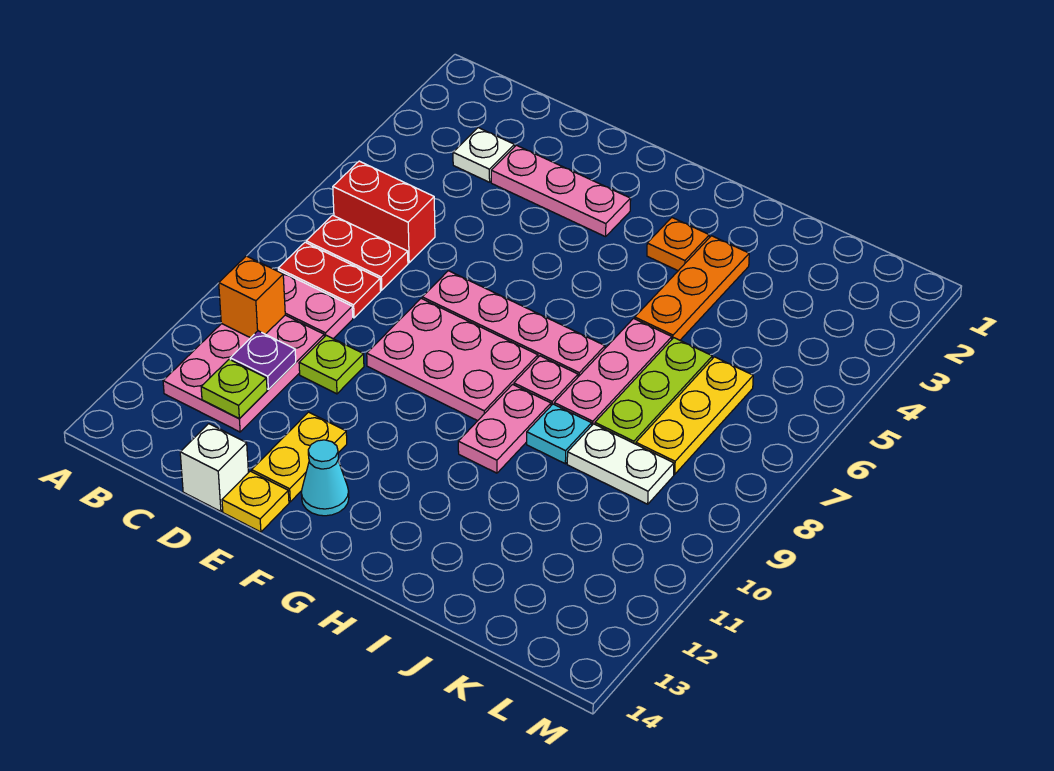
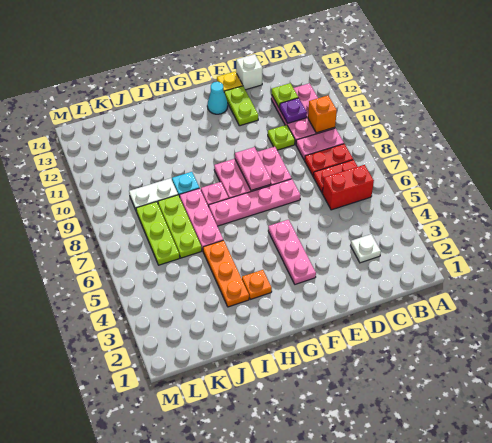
pink 1x3 plate [491,145,631,237] -> pink 1x3 plate turned to [268,220,316,284]
yellow 1x2 plate [252,412,347,502] -> lime 1x2 plate [224,86,258,126]
pink 1x2 plate [458,384,551,473] -> pink 1x2 plate moved to [235,147,271,190]
yellow 1x3 plate [636,357,753,474] -> lime 1x3 plate [136,202,180,265]

